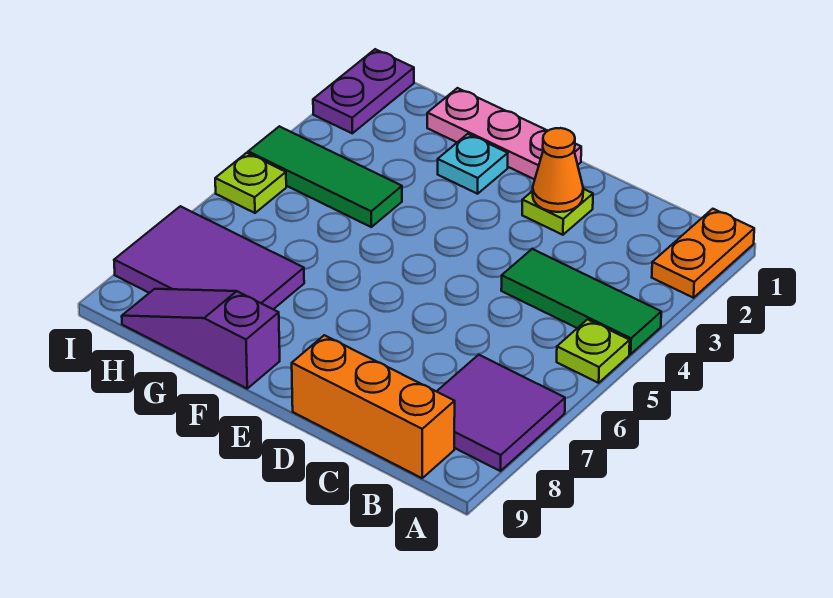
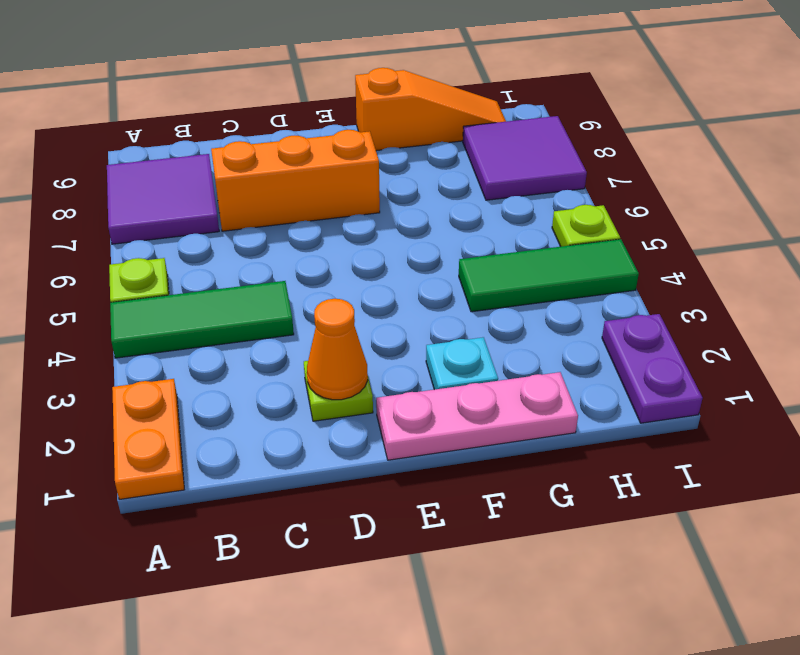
orange 1x3 brick [292,335,455,478] -> orange 1x3 brick moved to [211,130,380,231]
purple 1x3 slope [122,289,280,388] -> orange 1x3 slope [355,68,506,151]
purple 2x3 tile [114,206,304,309] -> purple 2x2 tile [463,116,587,200]

